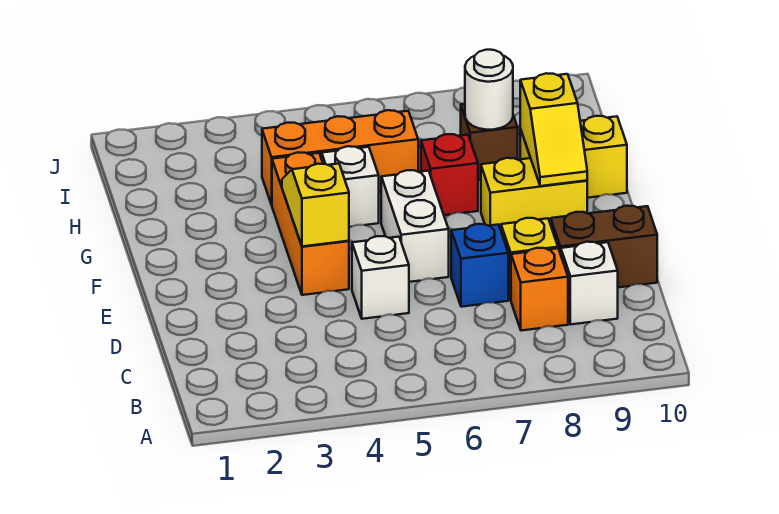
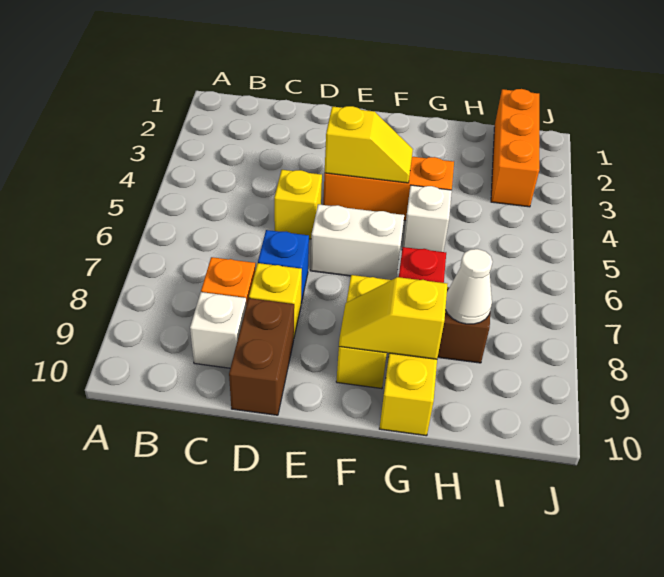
white 1x1 brick [352,236,409,319] -> yellow 1x1 brick [274,170,322,239]
orange 1x3 brick [262,110,418,205] -> orange 1x3 brick moved to [491,89,539,207]
white 1x1 round brick [465,50,513,130] -> white 1x1 cone [445,249,493,324]

